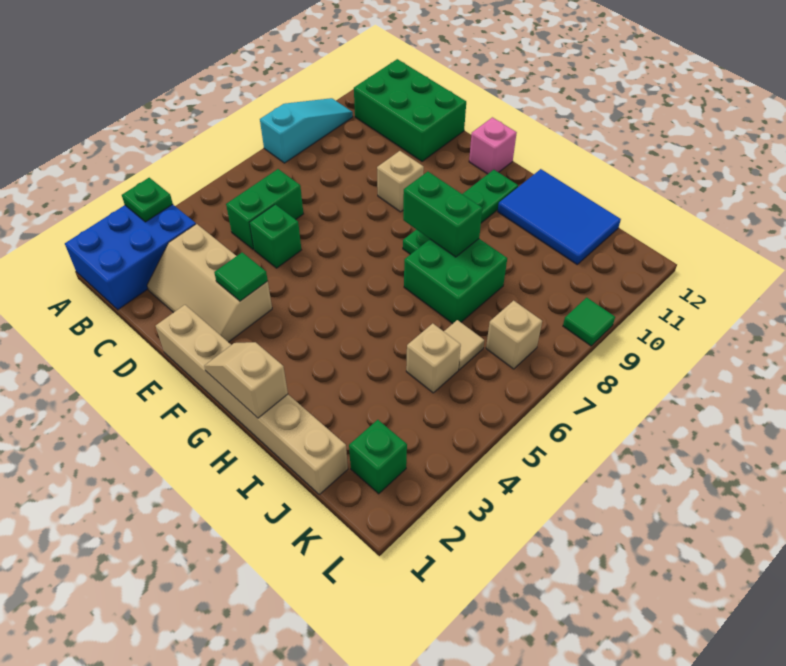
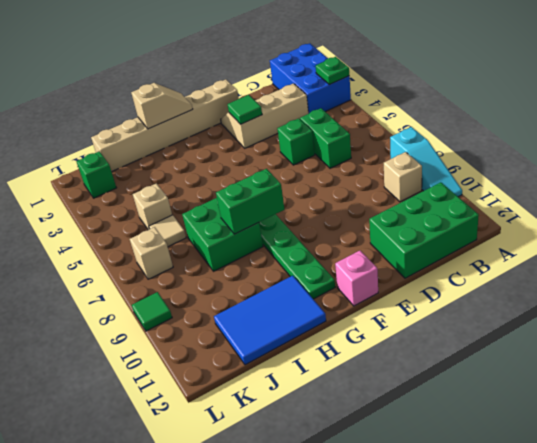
tan 1x1 brick [377,151,424,212] -> tan 1x1 brick moved to [384,152,422,202]

